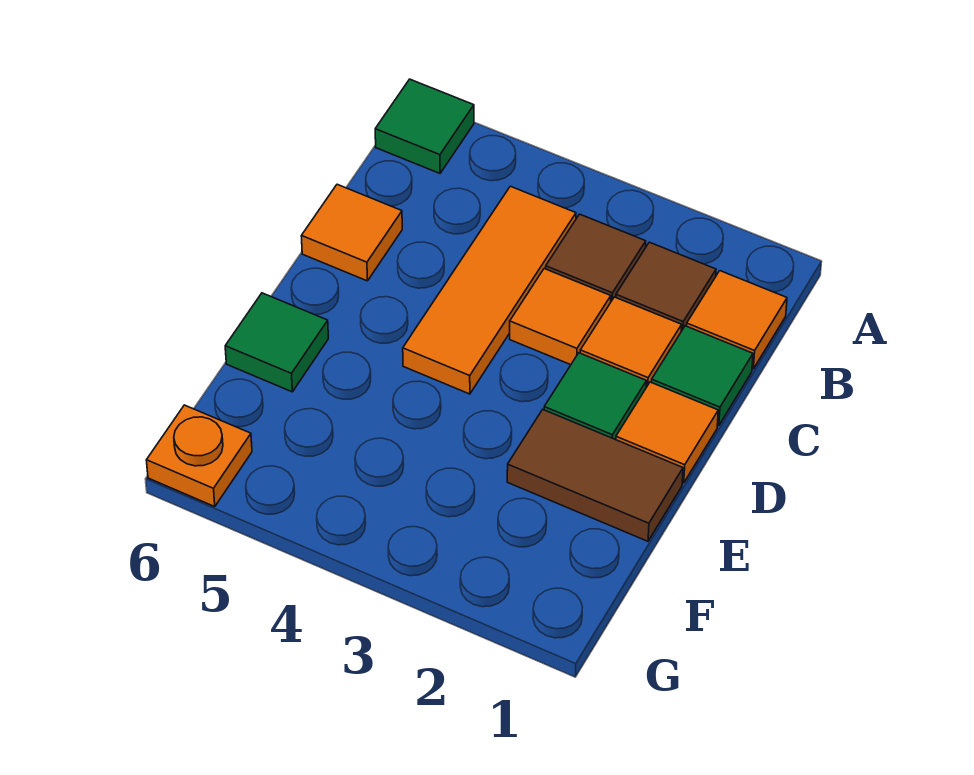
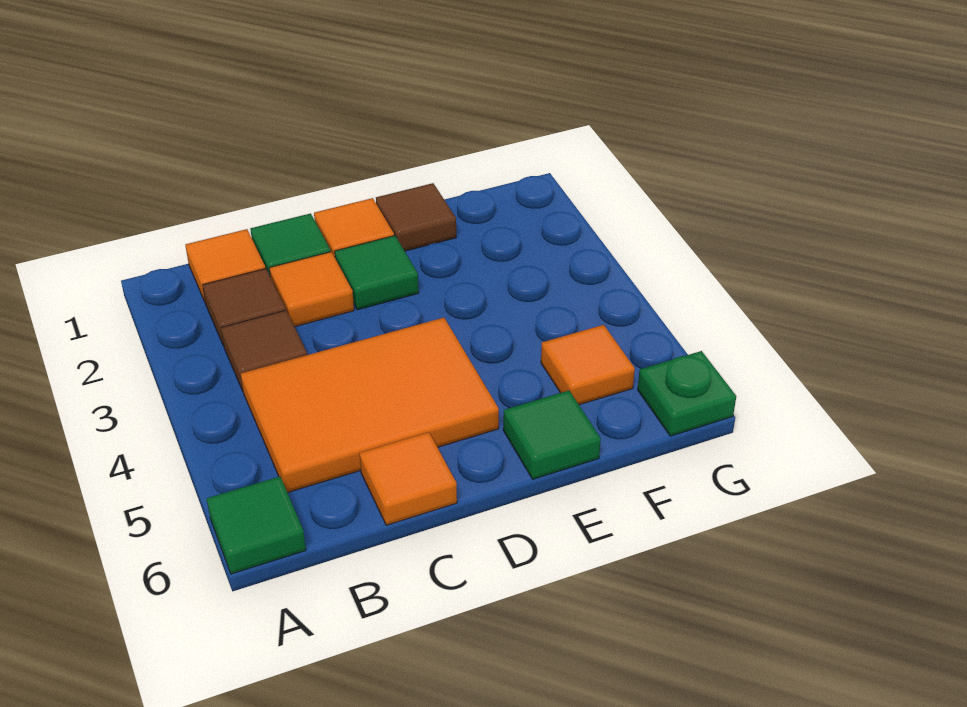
orange 1x3 tile [403,186,576,394] -> orange 2x3 tile [241,318,499,493]
orange 1x1 tile [510,269,611,365] -> orange 1x1 tile moved to [541,325,635,405]
brown 1x2 tile [507,410,683,541] -> brown 1x1 tile [376,183,456,251]
orange 1x1 plate [146,405,252,507] -> green 1x1 plate [638,351,736,436]

